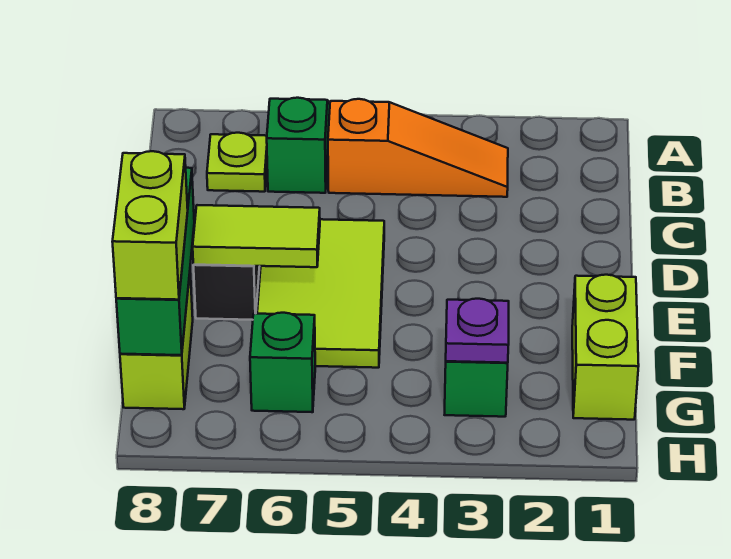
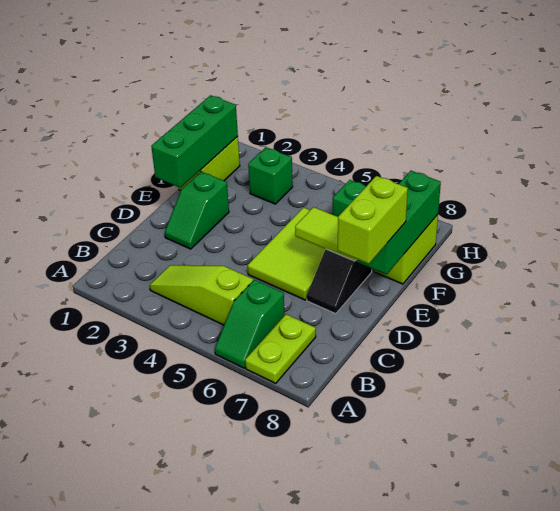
orange 1x3 slope [328,99,508,197] -> lime 1x3 slope [150,265,253,325]
lime 1x1 plate [207,133,267,192] -> lime 1x2 plate [245,314,316,383]
none -> green 1x2 slope [165,172,229,249]
none -> green 1x3 brick [151,95,238,188]
lime 1x2 brick [112,151,188,300] -> lime 1x2 brick moved to [338,176,408,264]
purple 1x1 plate [446,299,509,363] -> none

